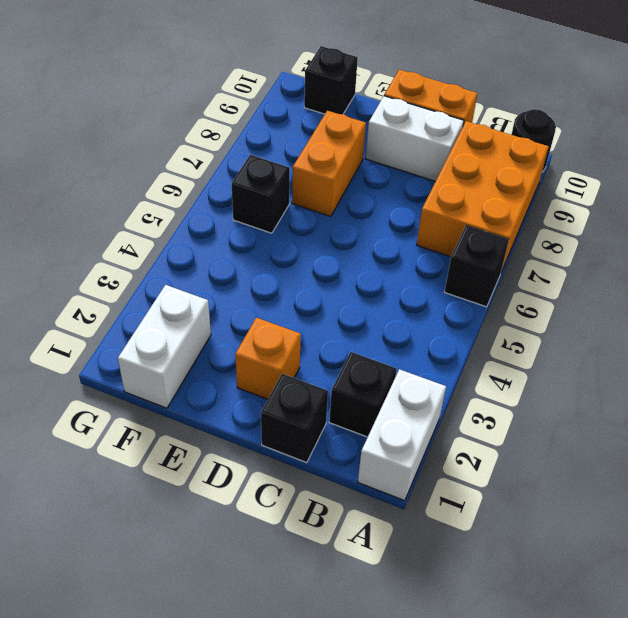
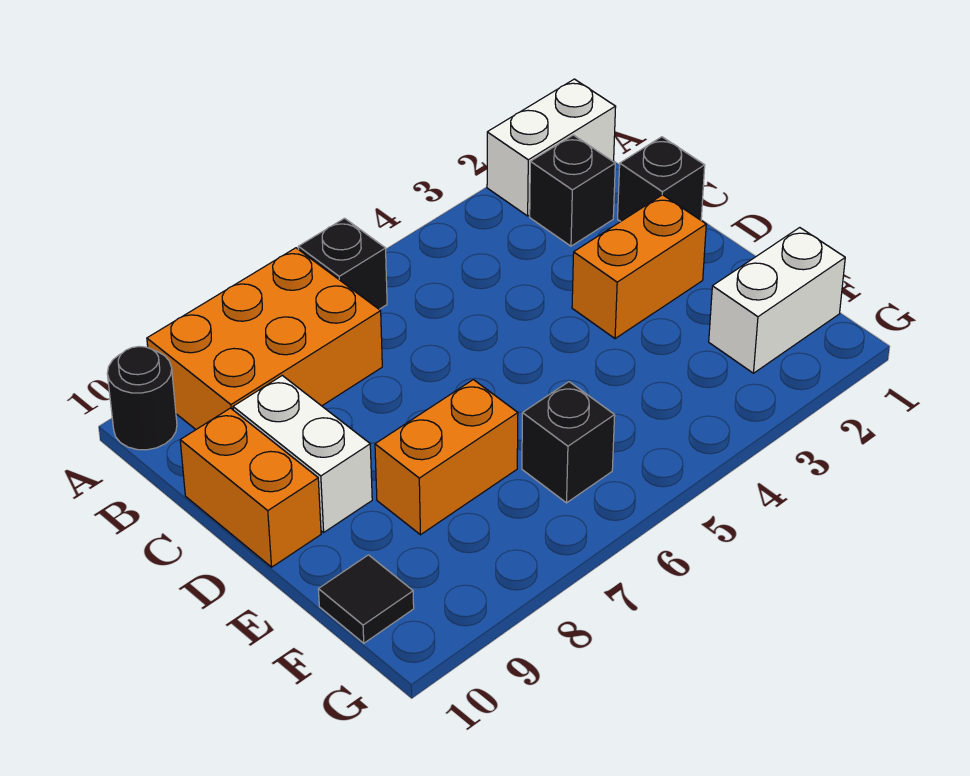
orange 1x1 brick [235,318,301,399] -> orange 1x2 brick [572,195,706,339]
black 1x1 brick [304,46,358,114] -> black 1x1 tile [318,555,414,643]

